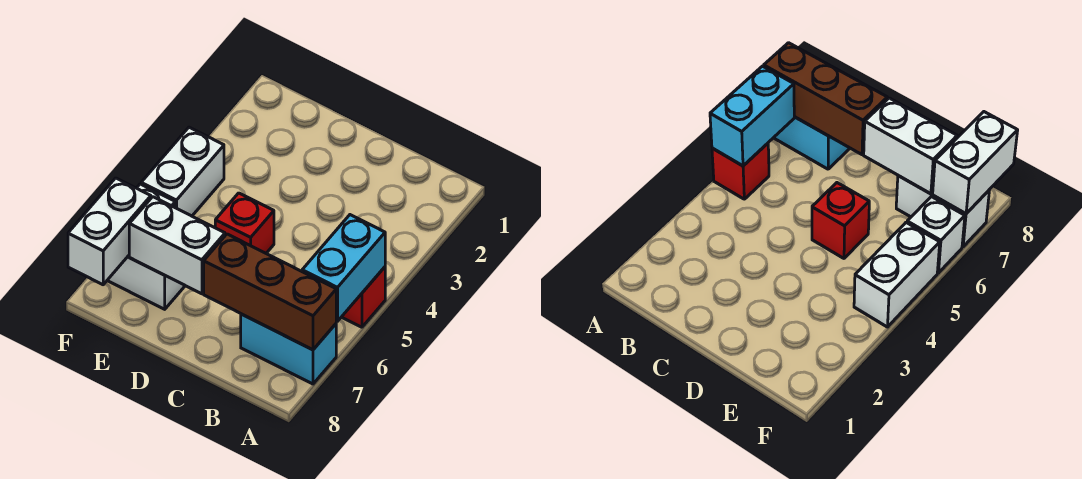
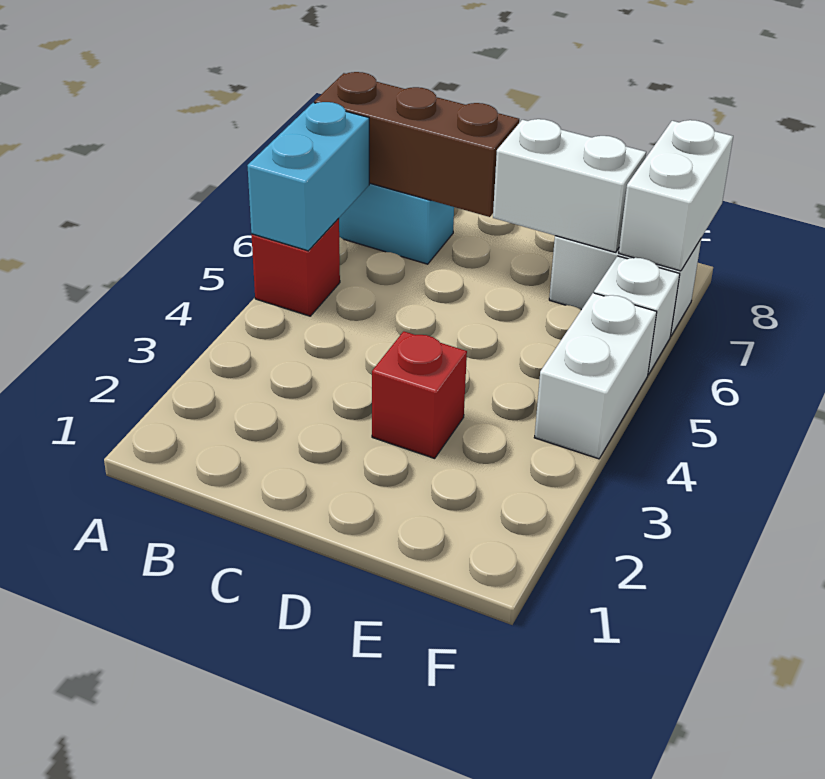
red 1x1 brick [215,193,274,253] -> red 1x1 brick moved to [372,331,467,458]

